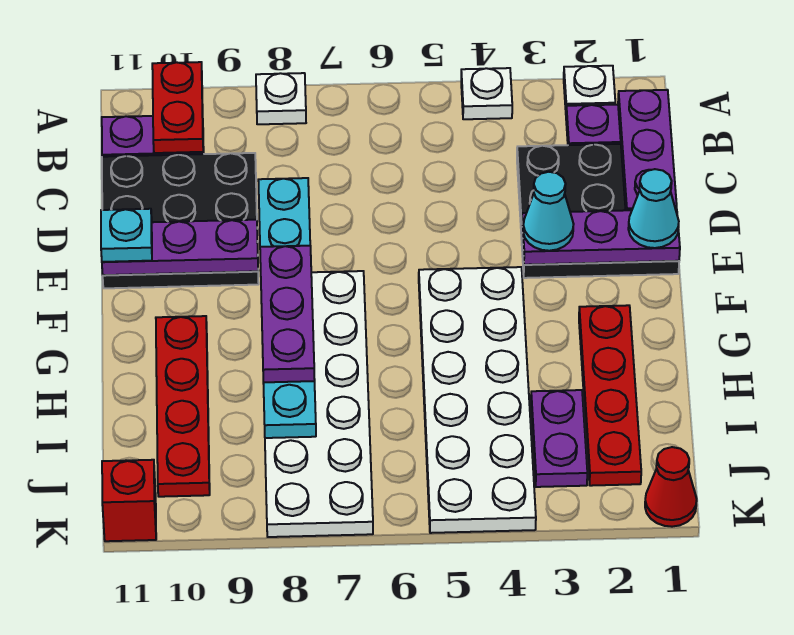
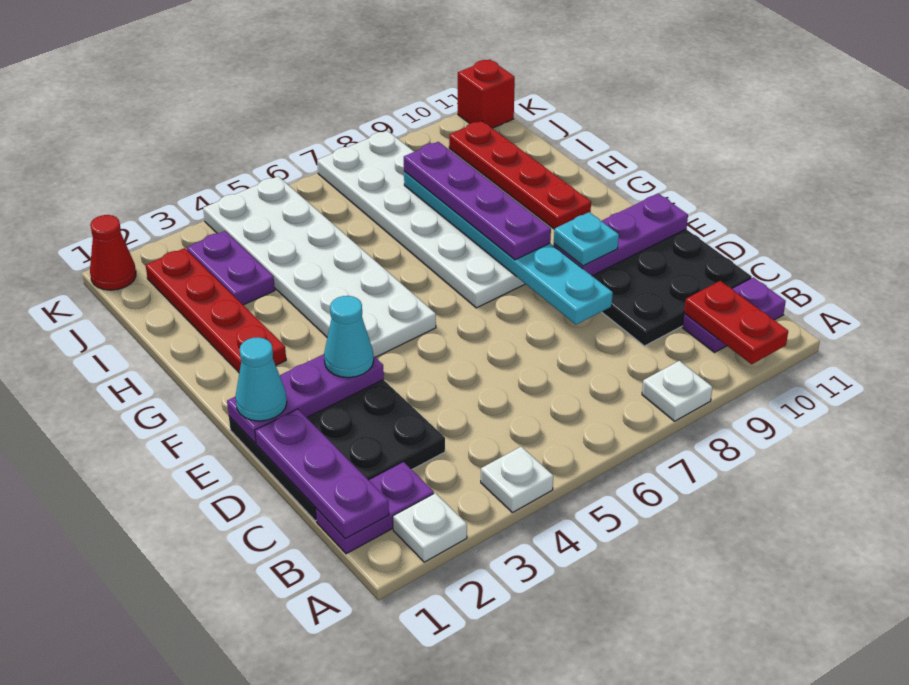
cyan 1x1 plate [101,209,152,262] -> cyan 1x1 plate moved to [554,212,619,266]
purple 1x3 plate [260,246,315,382] -> purple 1x4 plate [404,142,551,260]

